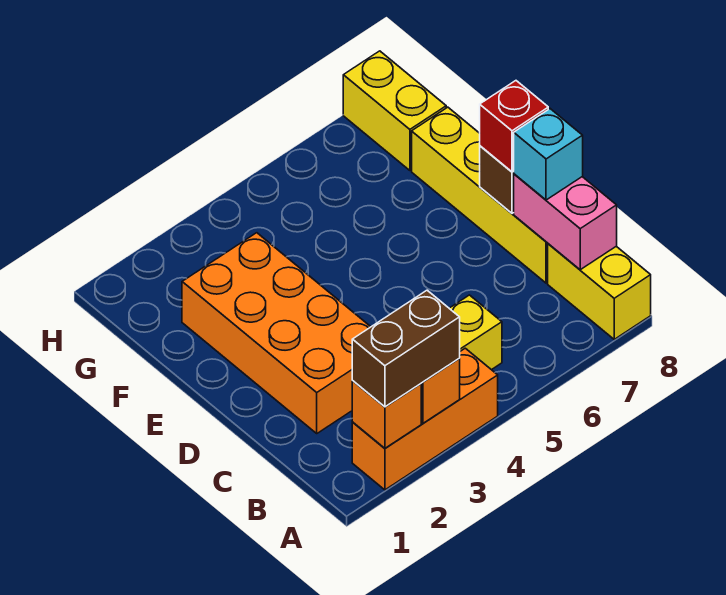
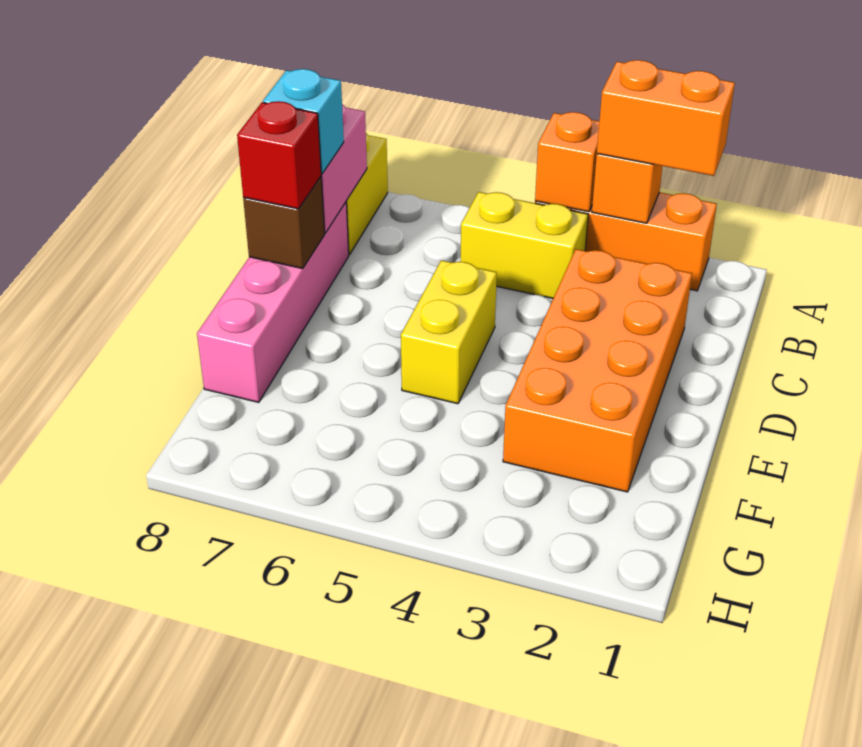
orange 1x1 brick [352,381,421,448] -> orange 1x1 brick moved to [535,112,599,212]
brown 1x2 brick [352,290,460,407] -> orange 1x2 brick [597,60,735,176]
yellow 1x4 brick [412,107,548,283] -> pink 1x4 brick [197,202,349,402]
yellow 1x2 brick [343,51,446,170] -> yellow 1x2 brick moved to [401,260,497,404]

